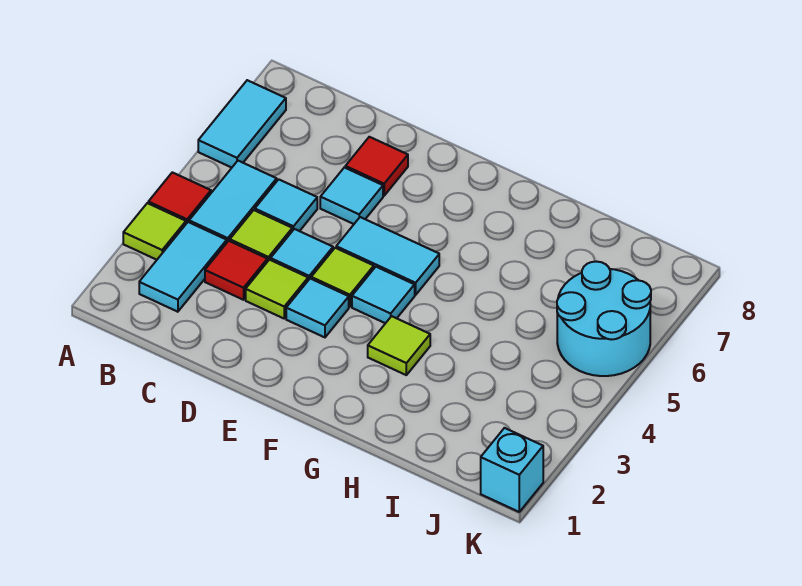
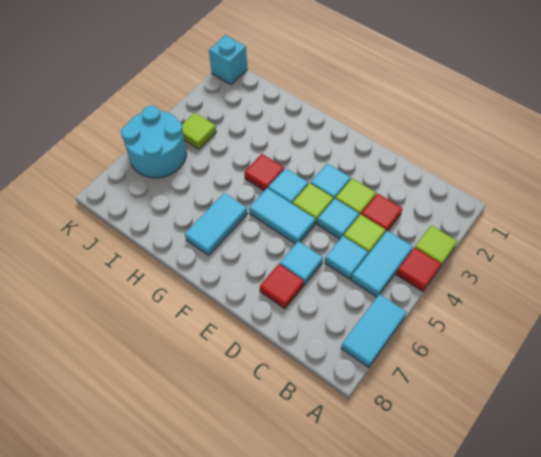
cyan 1x2 tile [139,222,227,312] -> cyan 1x2 tile moved to [185,193,247,255]
lime 1x1 tile [368,316,430,375] -> lime 1x1 tile moved to [182,113,216,149]
none -> red 1x1 tile [244,154,284,191]

